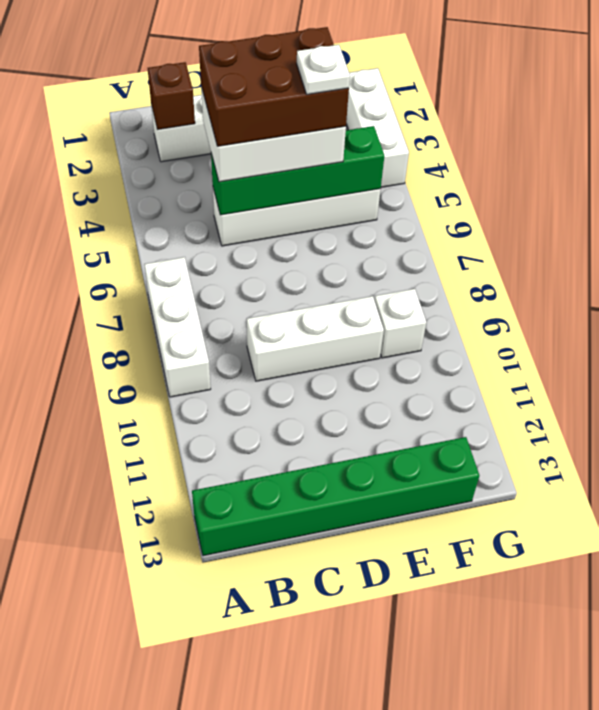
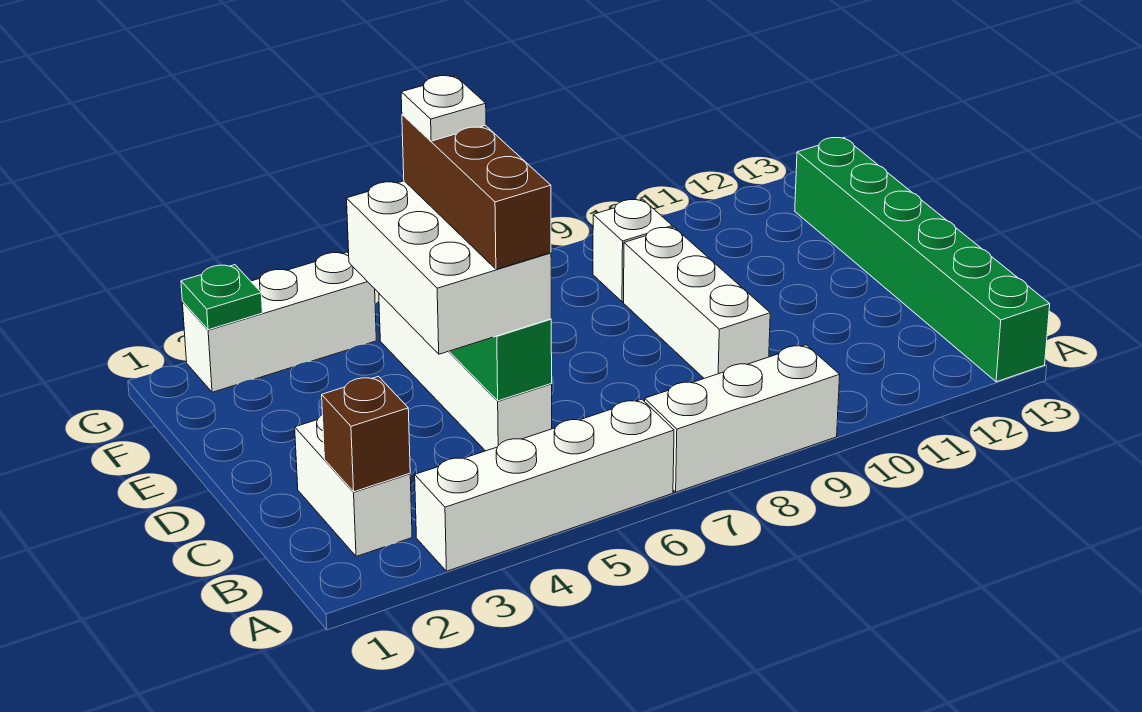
none -> white 1x4 brick [415,399,674,571]
brown 2x3 brick [199,27,349,146] -> brown 1x3 brick [402,114,551,269]
none -> green 1x1 plate [181,265,262,330]

